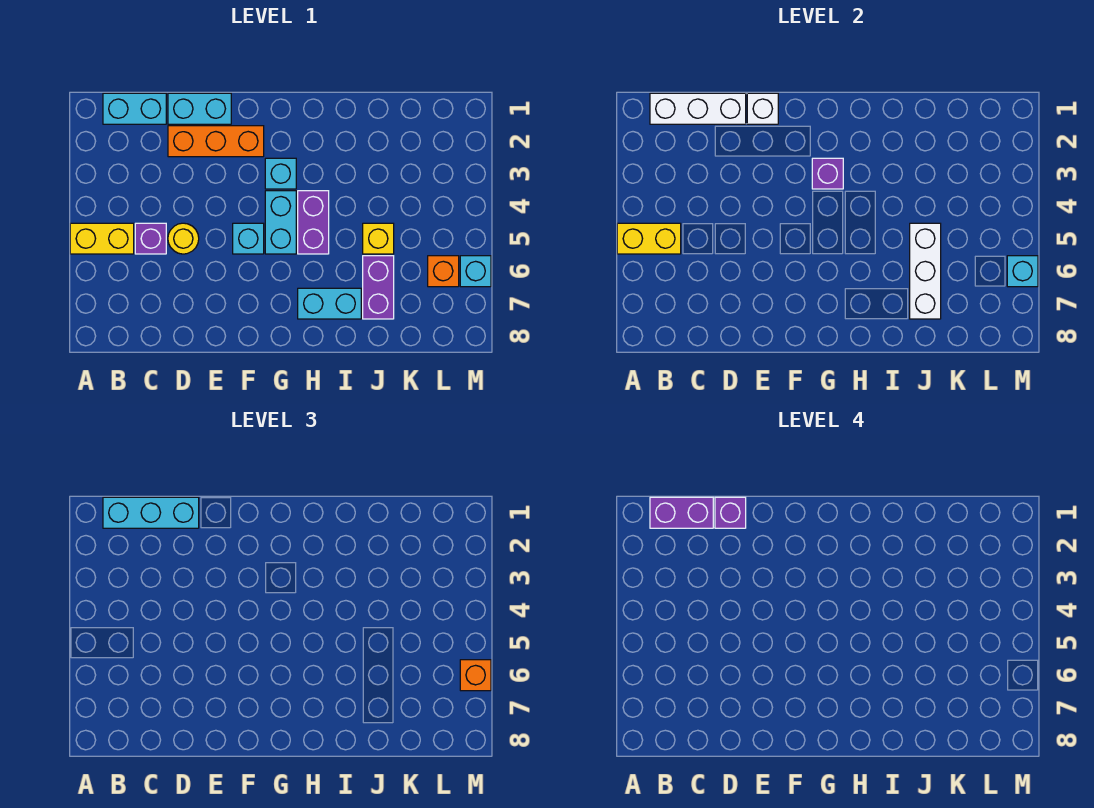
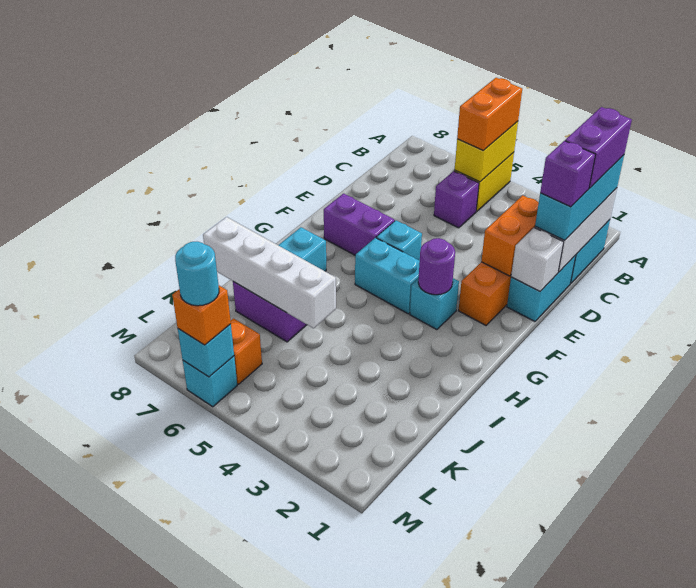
none -> orange 1x2 brick [457,78,522,150]
none -> orange 1x2 brick [481,195,539,276]
yellow 1x1 round brick [168,223,199,254] -> none
purple 1x1 brick [812,158,843,189] -> purple 1x1 round brick [418,238,455,295]
purple 1x2 brick [298,191,329,254] -> purple 1x2 brick moved to [324,194,395,255]
yellow 1x1 brick [363,223,394,254] -> none
white 1x3 brick [910,223,941,319] -> white 1x4 brick [203,217,336,328]
none -> cyan 1x1 round brick [175,242,219,306]

